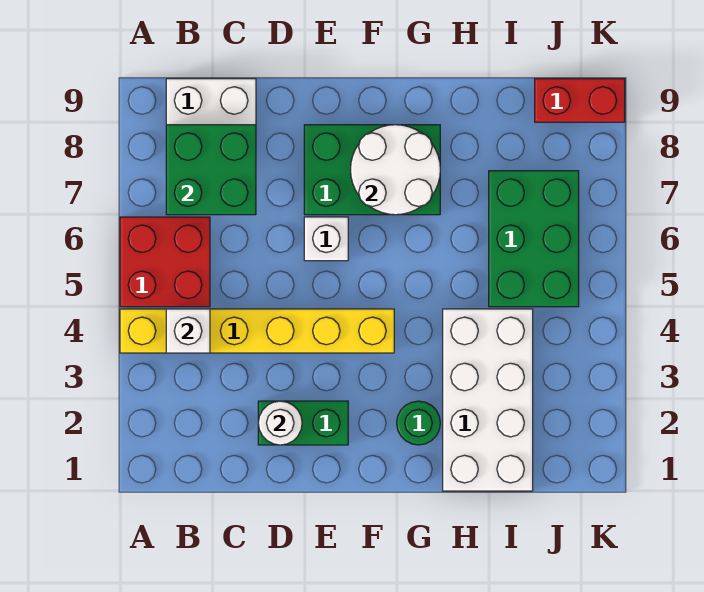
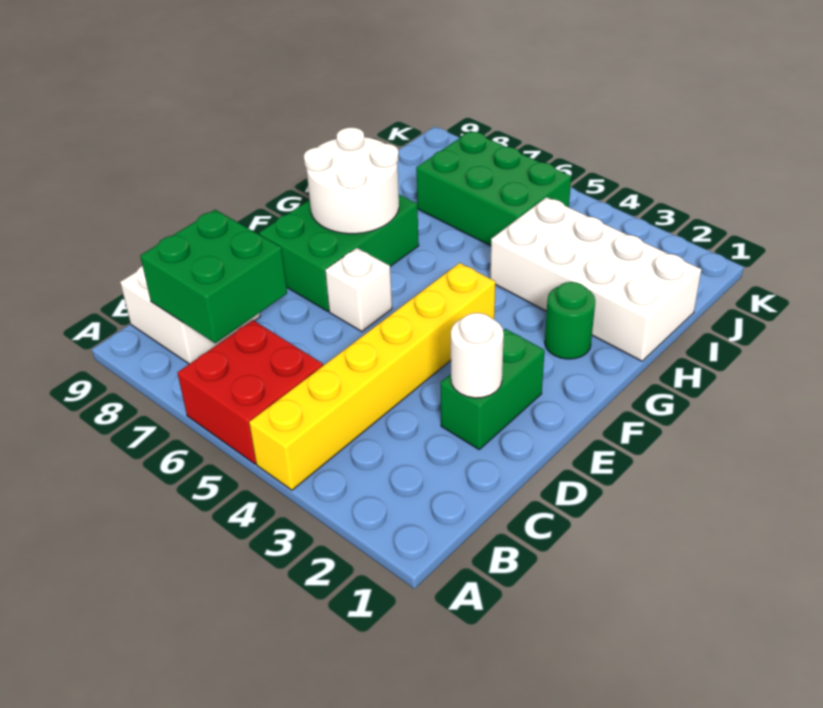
white 1x1 brick [166,309,210,353] -> none
red 1x2 brick [535,79,625,122] -> none

